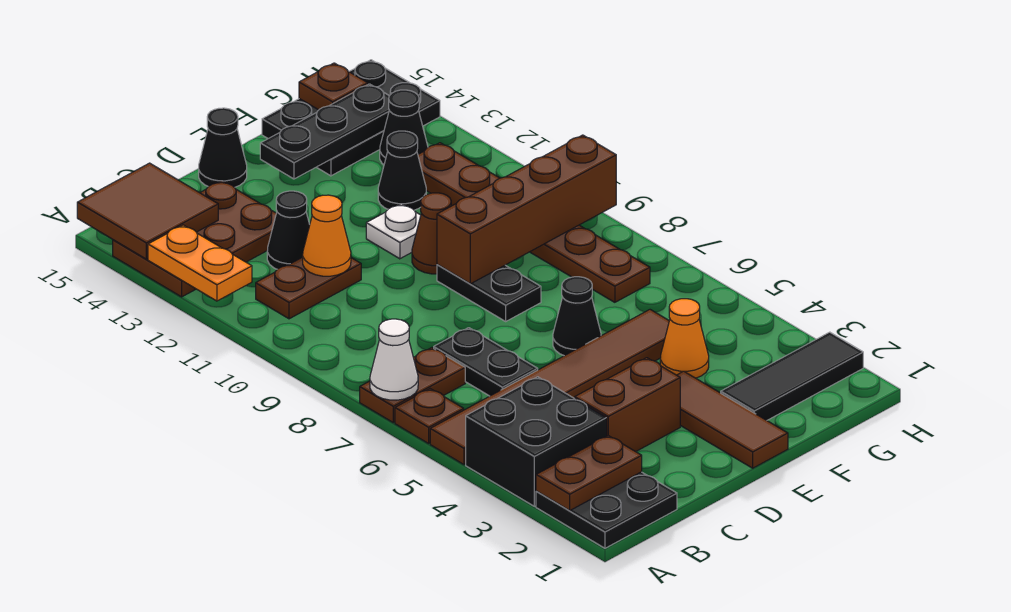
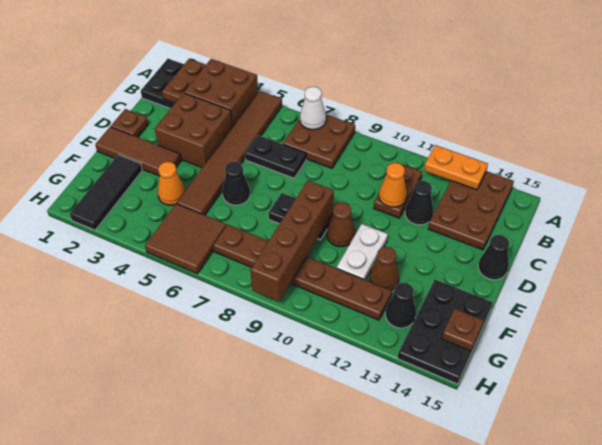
black 2x2 brick [466,377,607,506] -> brown 2x2 brick [184,59,258,127]
brown 1x1 plate [395,389,464,444] -> brown 1x1 plate moved to [111,109,148,137]
brown 1x2 plate [360,348,465,423] -> brown 2x2 plate [283,115,355,168]
brown 2x2 tile [77,163,218,259] -> brown 2x2 tile moved to [145,204,226,274]
brown 1x2 brick [575,358,680,452] -> brown 2x2 brick [155,93,232,168]
white 1x1 plate [366,204,421,259] -> white 1x2 plate [337,224,388,280]
black 1x3 plate [260,84,389,179] -> none
black 1x1 cone [378,131,426,210] -> brown 1x1 cone [369,247,399,290]

